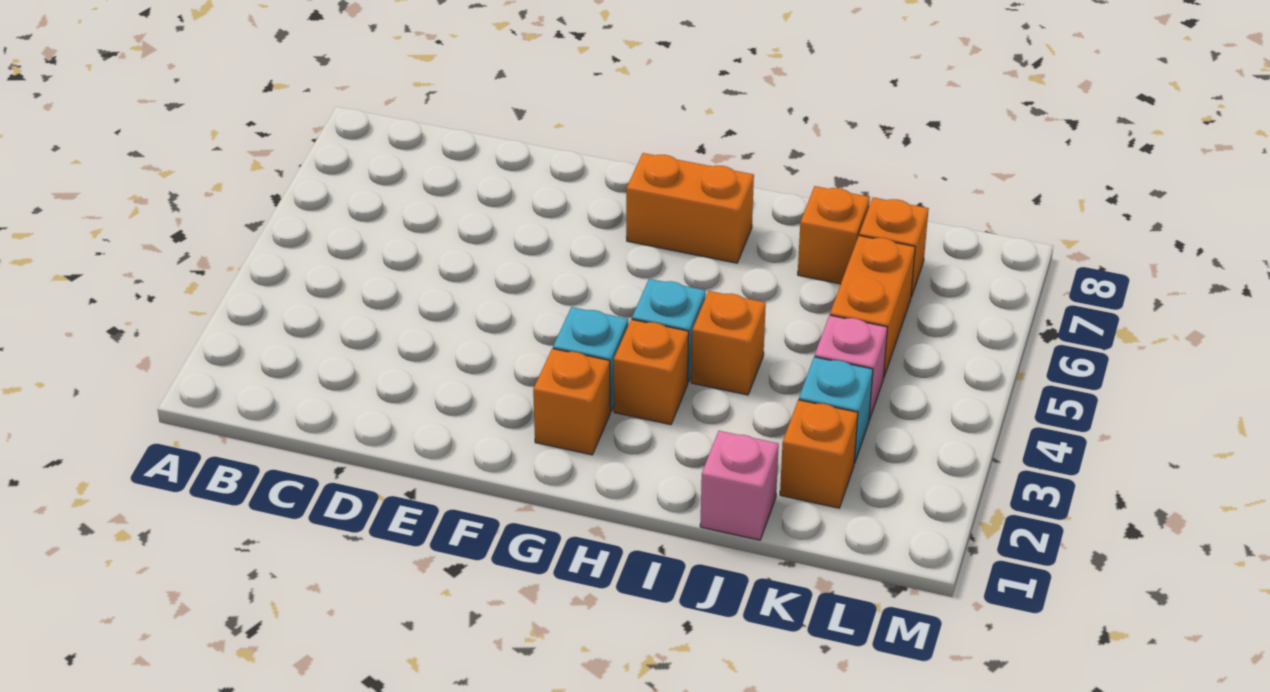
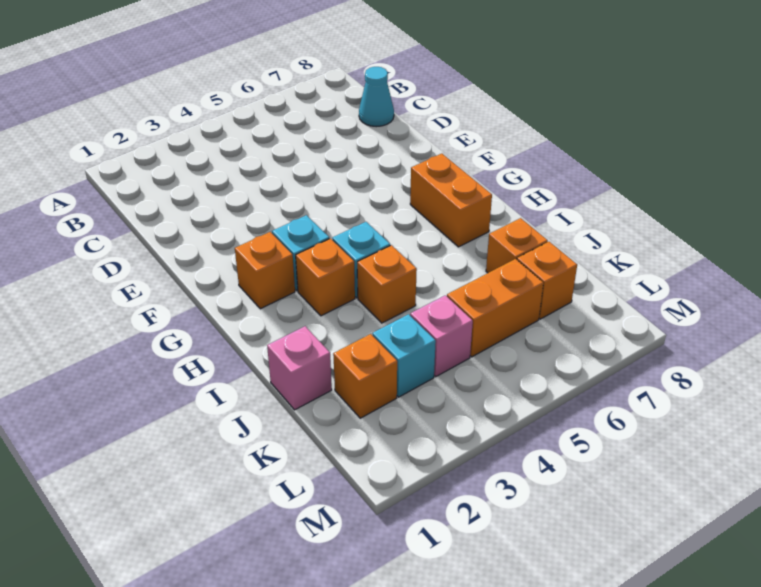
none -> cyan 1x1 cone [359,67,394,127]

